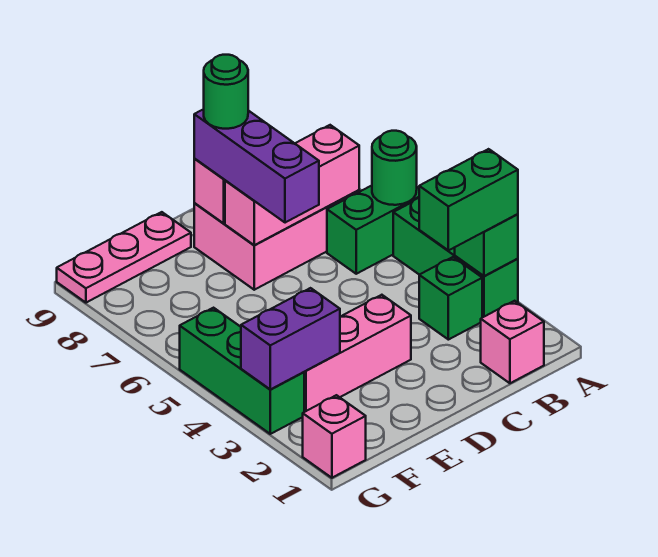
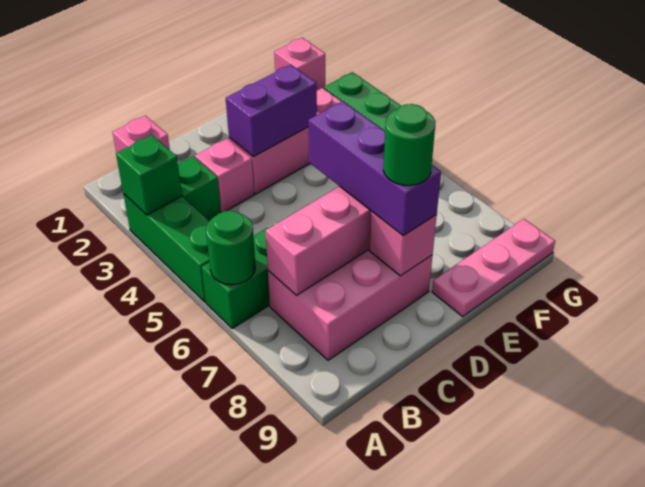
green 1x2 brick [419,149,518,250] -> none
none -> pink 1x1 brick [195,138,254,212]
purple 1x2 brick [241,288,340,389] -> purple 1x2 brick moved to [226,65,317,157]

